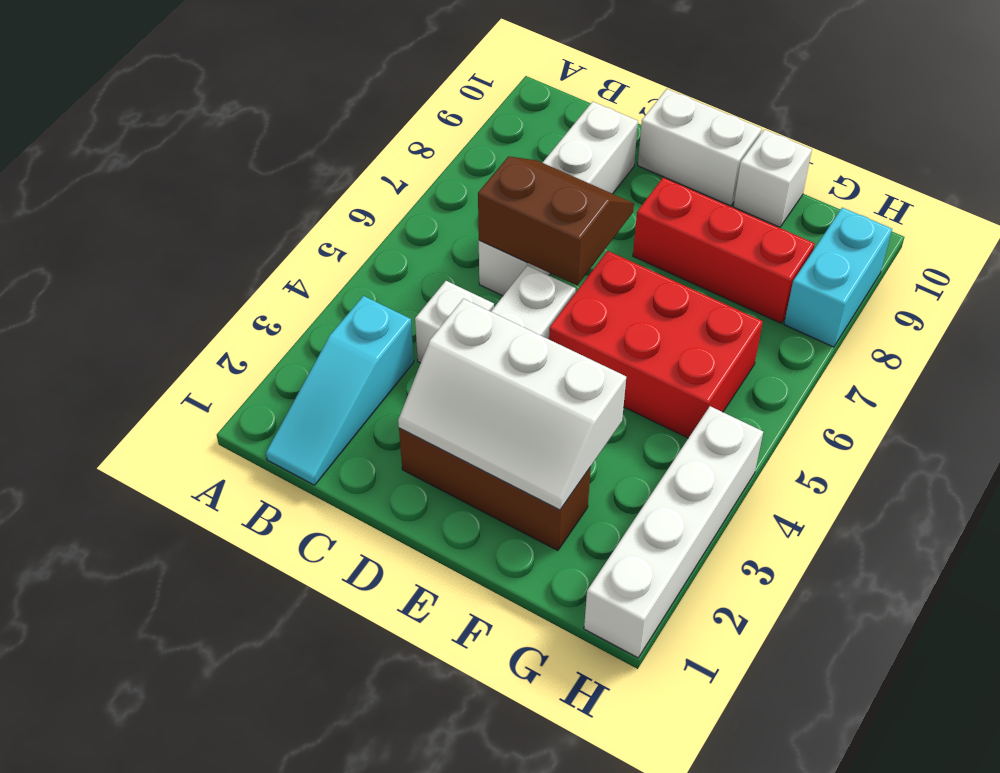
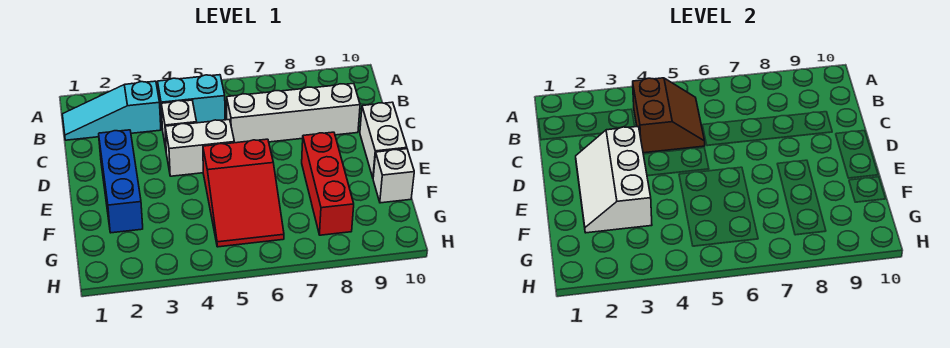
brown 2x2 slope [478,156,634,285] -> brown 2x2 slope moved to [633,78,705,153]
brown 1x3 brick [399,428,591,551] -> blue 1x3 brick [99,130,143,233]
red 2x3 brick [549,251,763,438] -> red 2x3 slope [203,139,284,247]
white 1x4 brick [584,406,763,658] -> none
cyan 1x2 brick [784,208,892,347] -> cyan 1x2 brick moved to [158,75,225,130]

